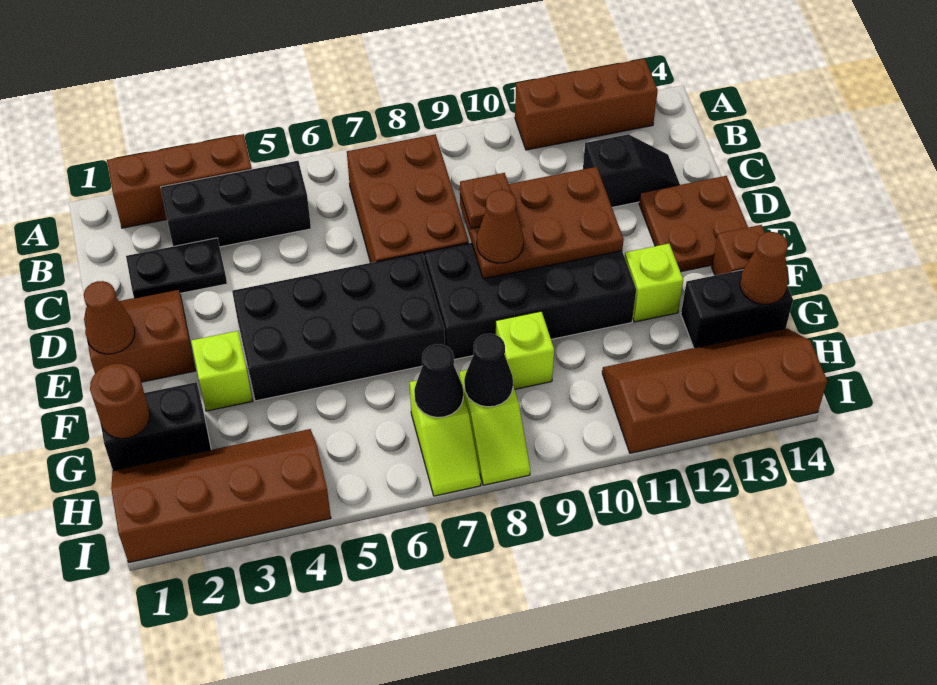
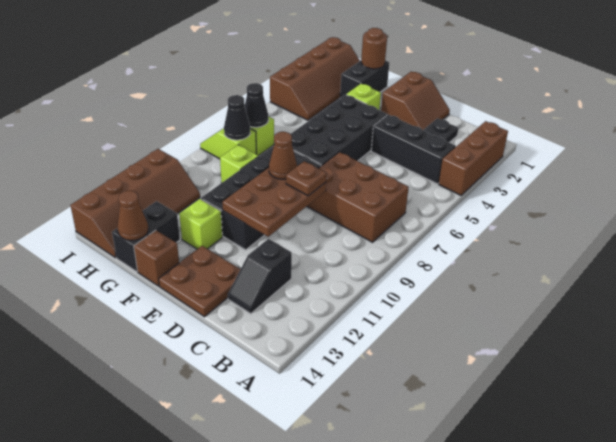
brown 1x3 brick [515,59,658,150] -> none
black 1x3 brick [161,161,311,247] -> black 1x3 brick turned to [371,114,456,184]
brown 1x1 cone [84,281,135,354] -> none

